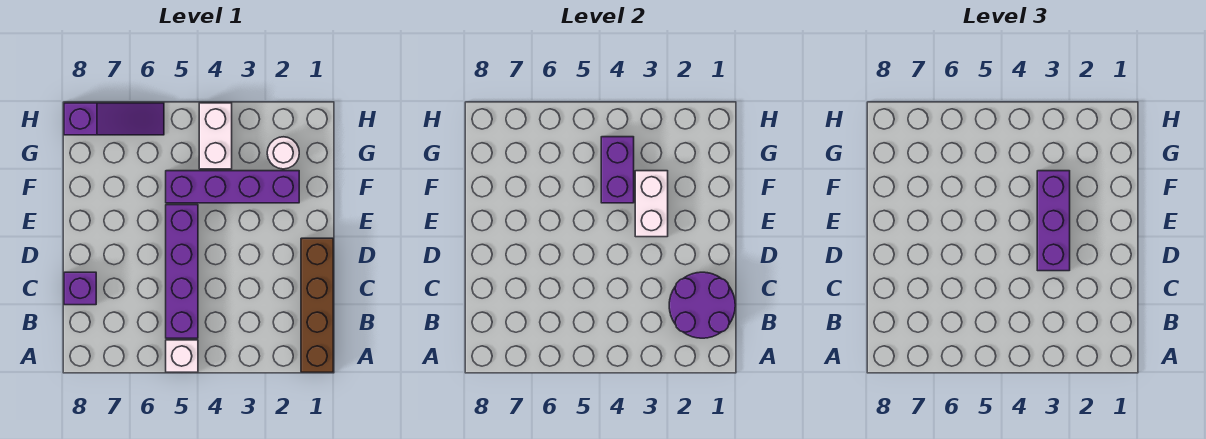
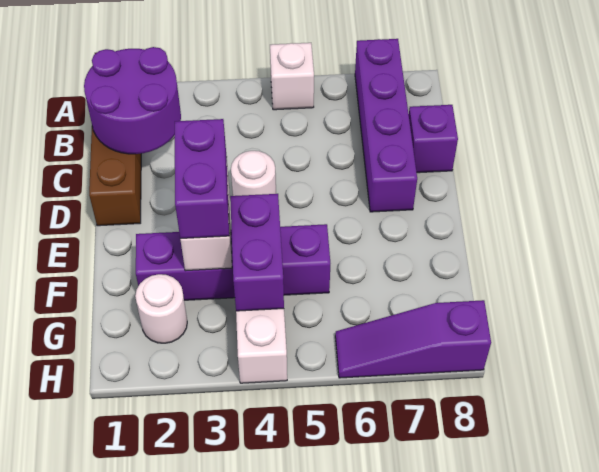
purple 1x4 brick [166,205,198,338] -> purple 1x4 brick moved to [355,39,417,212]
purple 1x3 brick [1037,171,1070,271] -> purple 1x2 brick [175,119,229,239]
none -> white 1x1 round brick [231,151,276,196]

